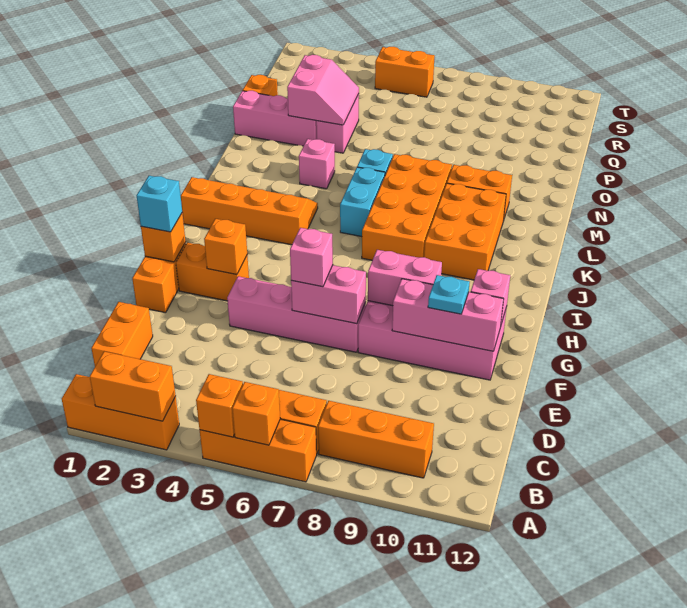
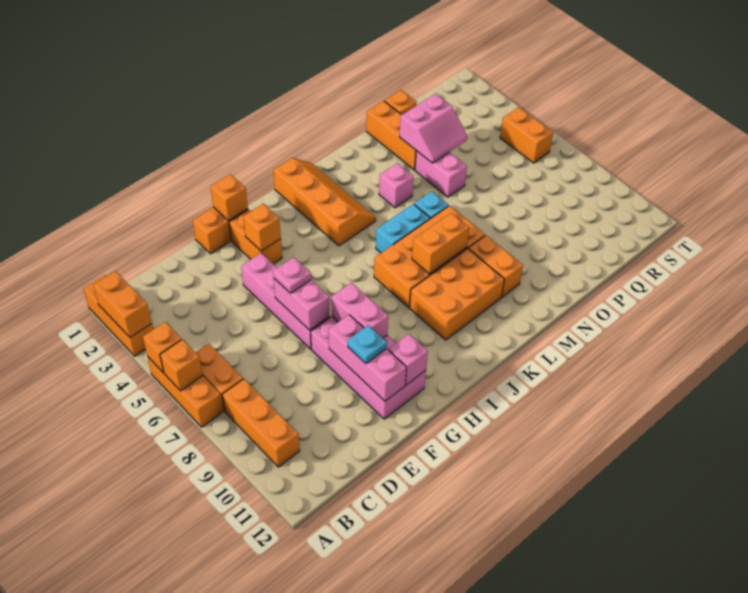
orange 1x2 brick [91,302,153,366] -> orange 1x2 brick moved to [412,213,469,274]
pink 1x1 brick [290,228,333,287] -> pink 1x1 plate [273,257,311,293]
cyan 1x1 brick [137,176,182,232] -> none
pink 1x3 brick [233,91,317,146] -> orange 1x3 brick [366,101,416,170]
pink 1x2 brick [316,94,359,153] -> pink 1x2 brick turned to [415,151,467,197]

